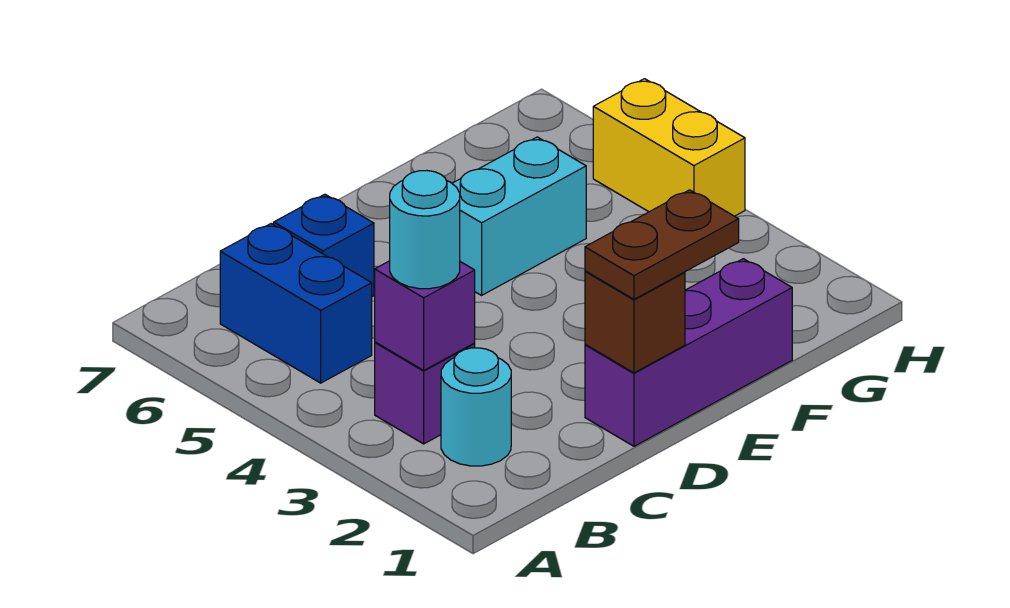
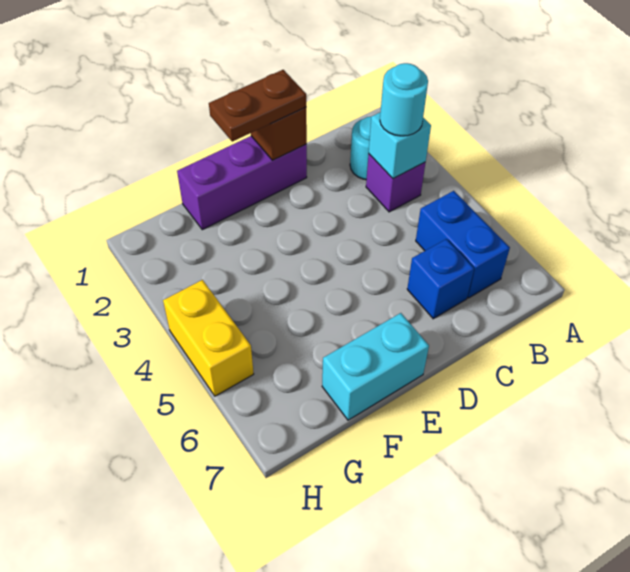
purple 1x1 brick [375,261,475,370] -> cyan 1x1 brick [369,113,431,179]
cyan 1x2 brick [452,137,586,295] -> cyan 1x2 brick moved to [322,313,429,420]

